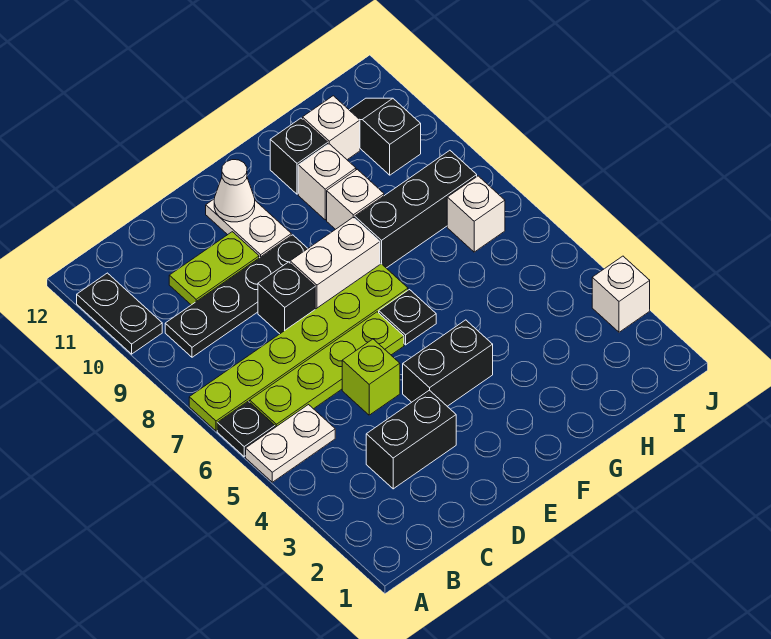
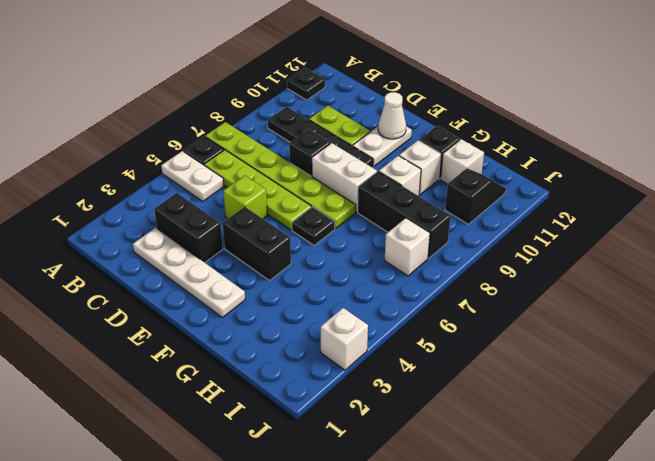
black 1x2 plate [77,273,162,354] -> black 1x1 plate [287,68,325,100]
none -> white 1x4 plate [133,228,245,318]

